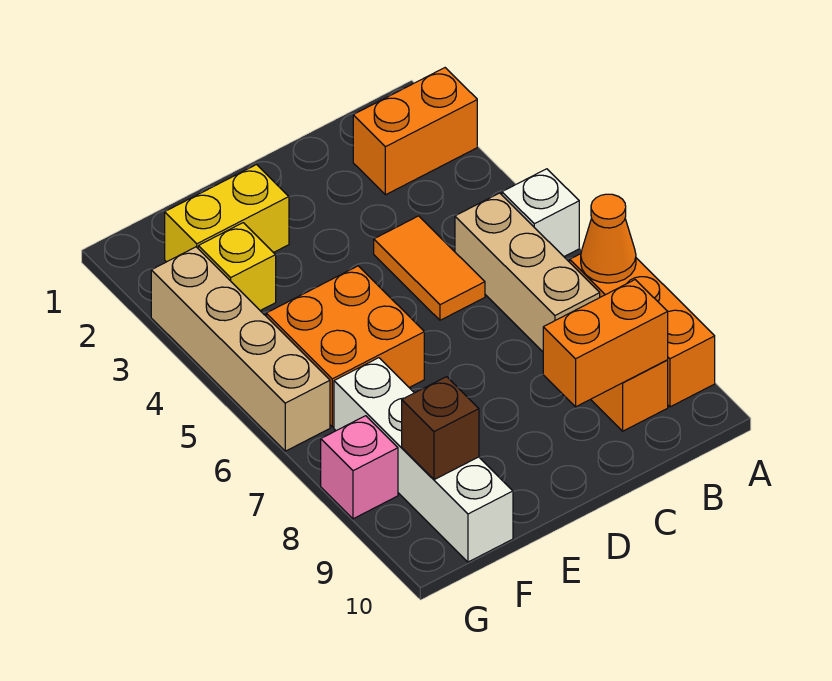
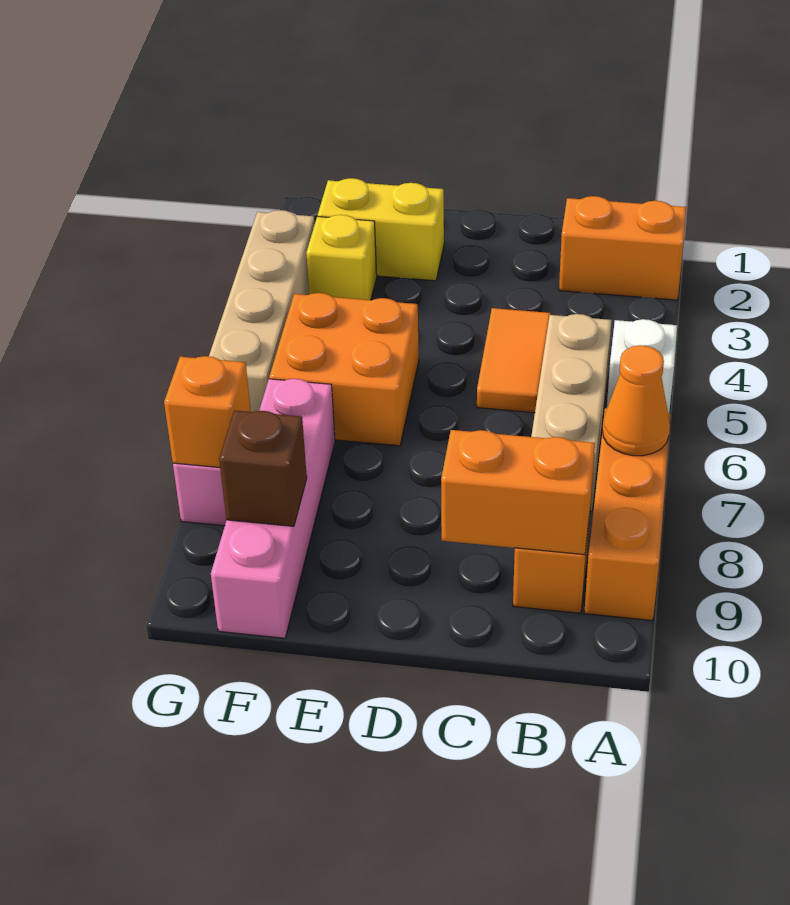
white 1x4 brick [334,358,513,562] -> pink 1x4 brick [211,379,335,638]
none -> orange 1x1 brick [164,356,251,467]

